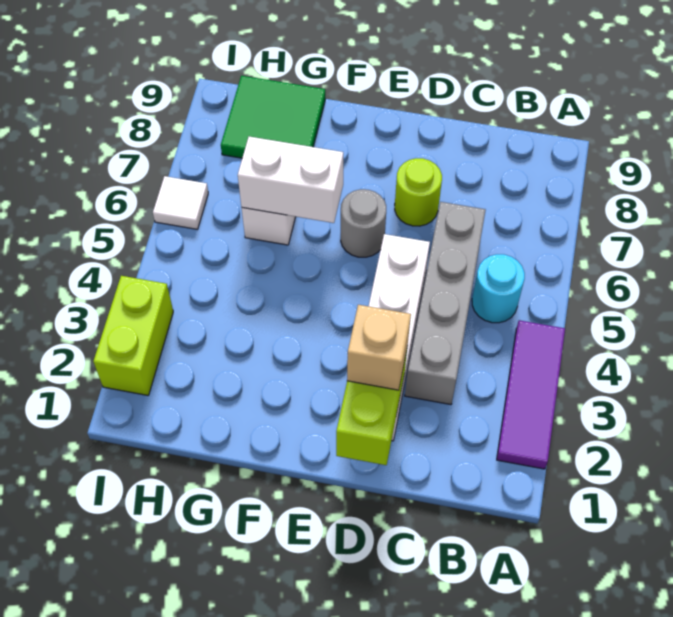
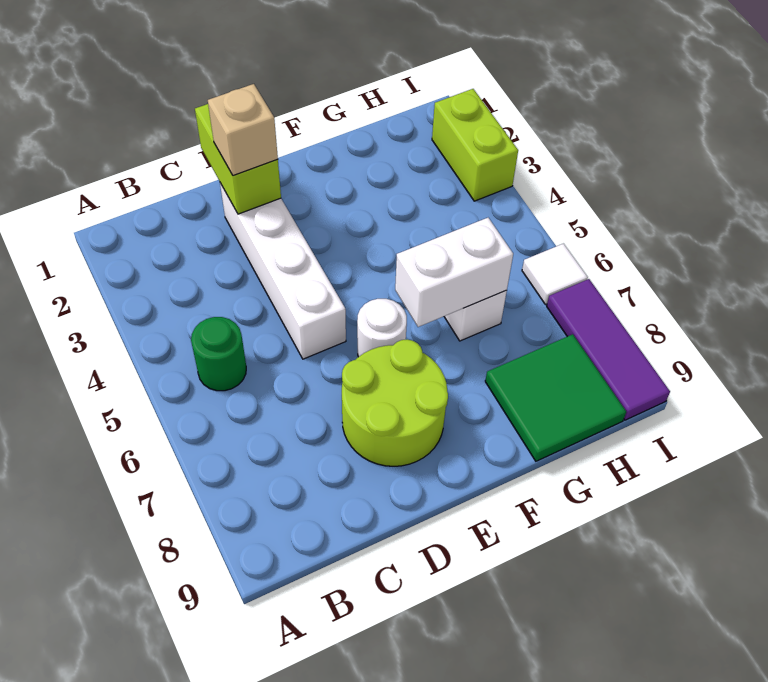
purple 1x3 tile [497,320,565,469] -> purple 1x3 tile moved to [547,279,670,420]
cyan 1x1 round brick [472,254,525,323] -> green 1x1 round brick [191,317,246,391]
grey 1x4 brick [405,202,486,405] -> none
lime 1x1 round brick [395,158,442,226] -> lime 2x2 round brick [342,339,448,466]
grey 1x1 round brick [341,189,386,257] -> white 1x1 round brick [357,299,407,357]

